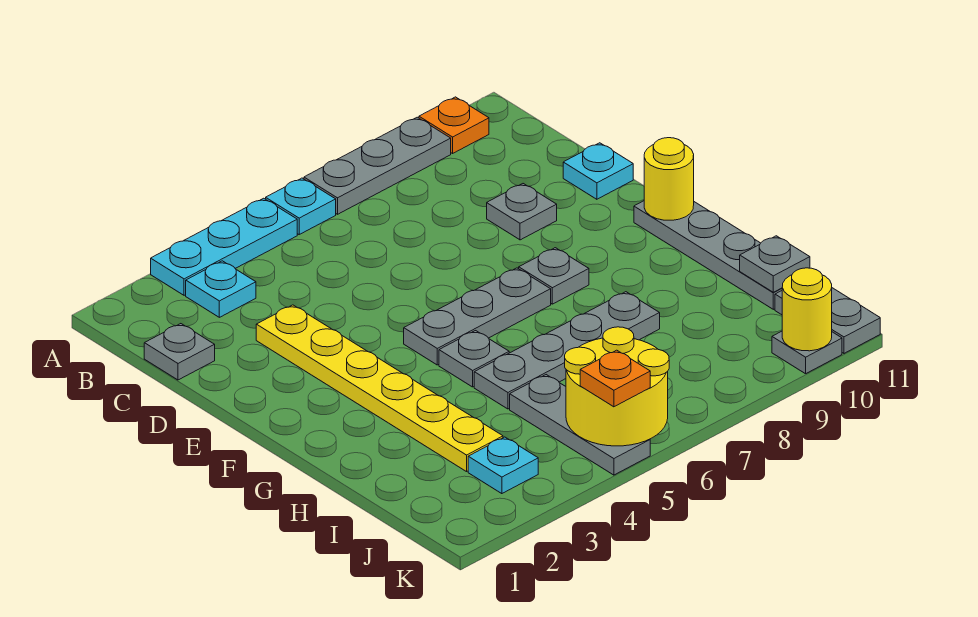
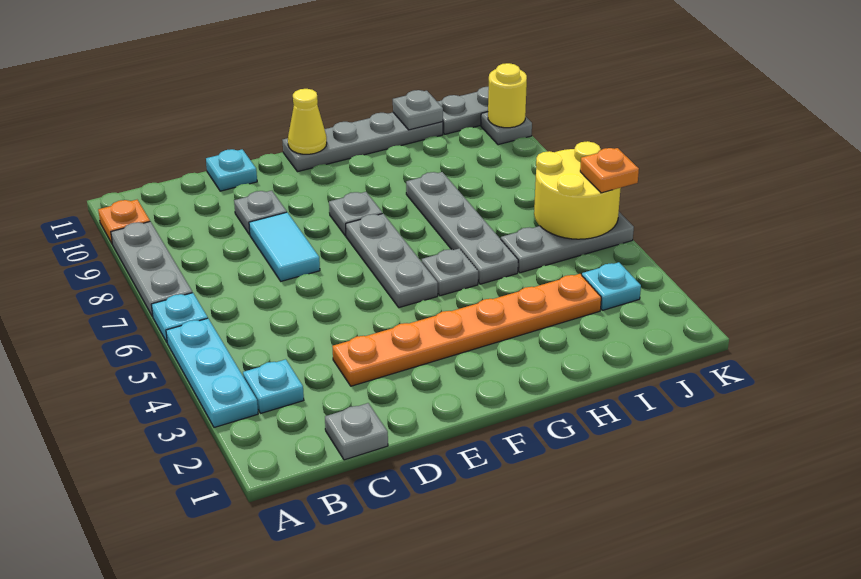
yellow 1x6 plate [256,305,503,472] -> orange 1x6 plate [332,274,601,386]
none -> cyan 1x2 tile [249,212,320,281]
yellow 1x1 round brick [644,138,694,220] -> yellow 1x1 cone [288,89,327,154]

